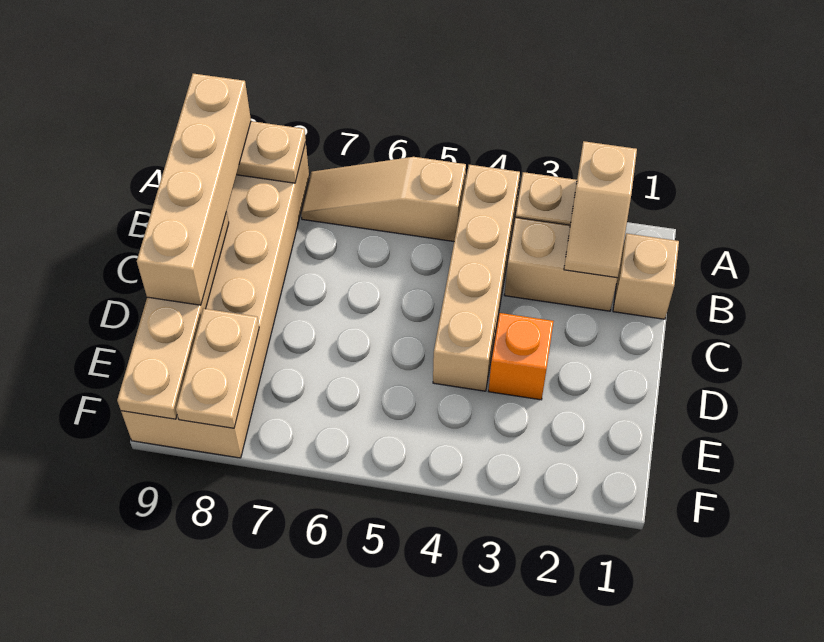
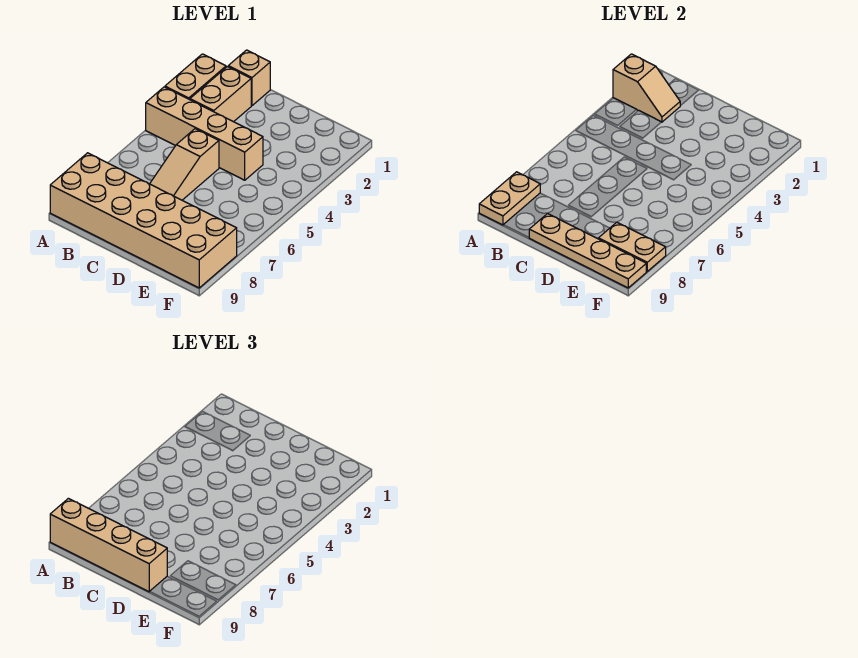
tan 1x3 slope [301,157,466,241] -> tan 1x3 slope moved to [150,129,219,200]
orange 1x1 brick [489,313,554,400] -> none

